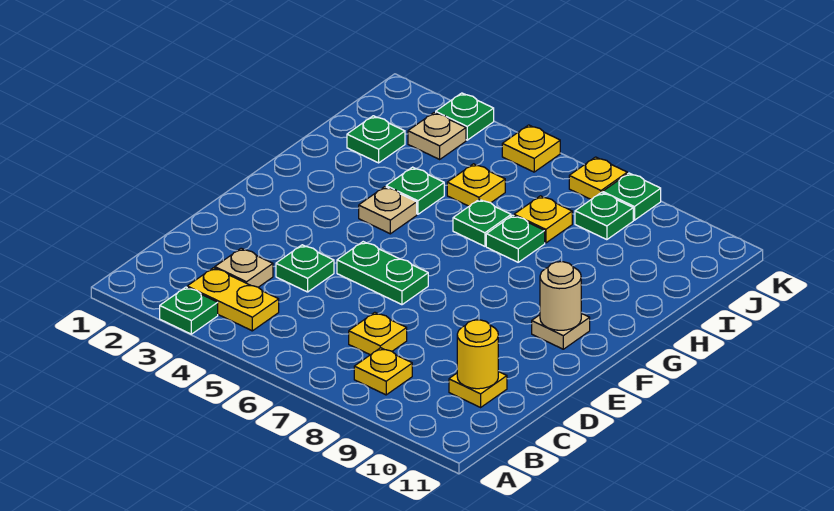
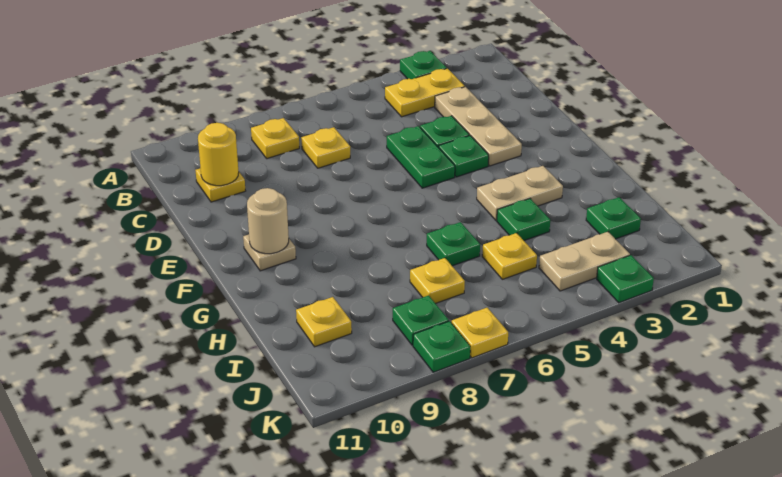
tan 1x1 plate [215,248,273,287] -> tan 1x3 plate [435,87,522,166]
green 1x2 plate [337,242,428,305] -> green 1x2 plate turned to [387,126,455,188]
tan 1x1 plate [359,187,417,234] -> tan 1x2 plate [477,166,563,220]
green 1x1 plate [486,215,545,262] -> green 1x1 plate moved to [439,136,489,177]
tan 1x1 plate [408,112,466,159] -> tan 1x2 plate [539,232,630,291]
yellow 1x1 plate [502,125,560,172] -> yellow 1x1 plate moved to [296,297,352,347]

